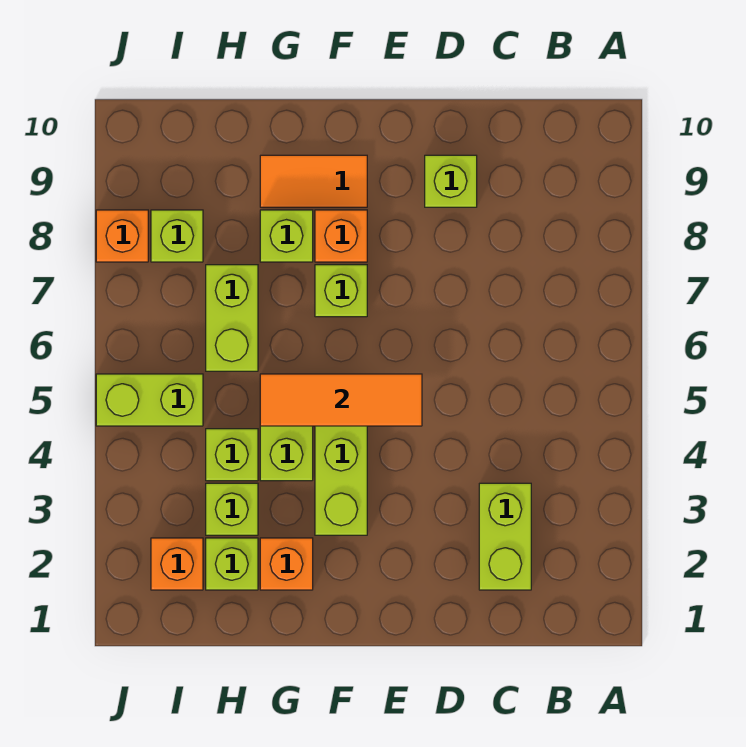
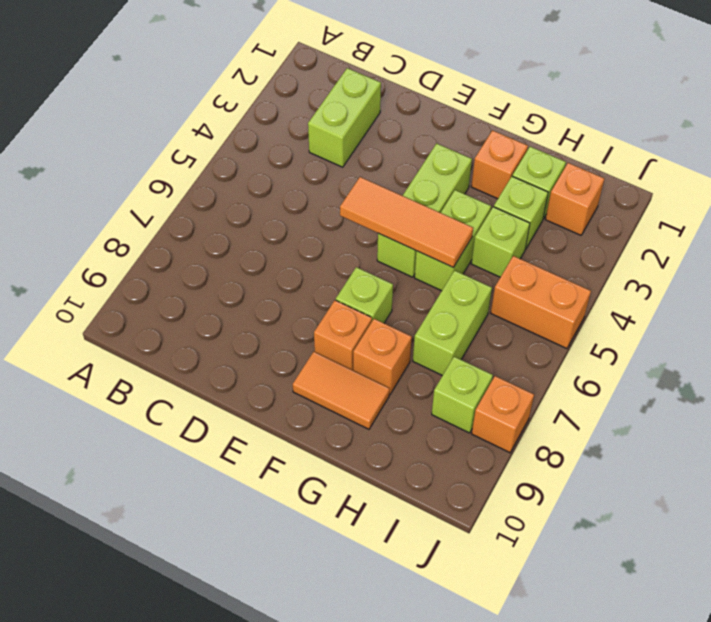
lime 1x1 brick [425,155,477,207] -> none
lime 1x1 brick [260,210,313,262] -> orange 1x1 brick [353,319,412,394]
lime 1x2 brick [96,374,203,426] -> orange 1x2 brick [491,256,591,349]

